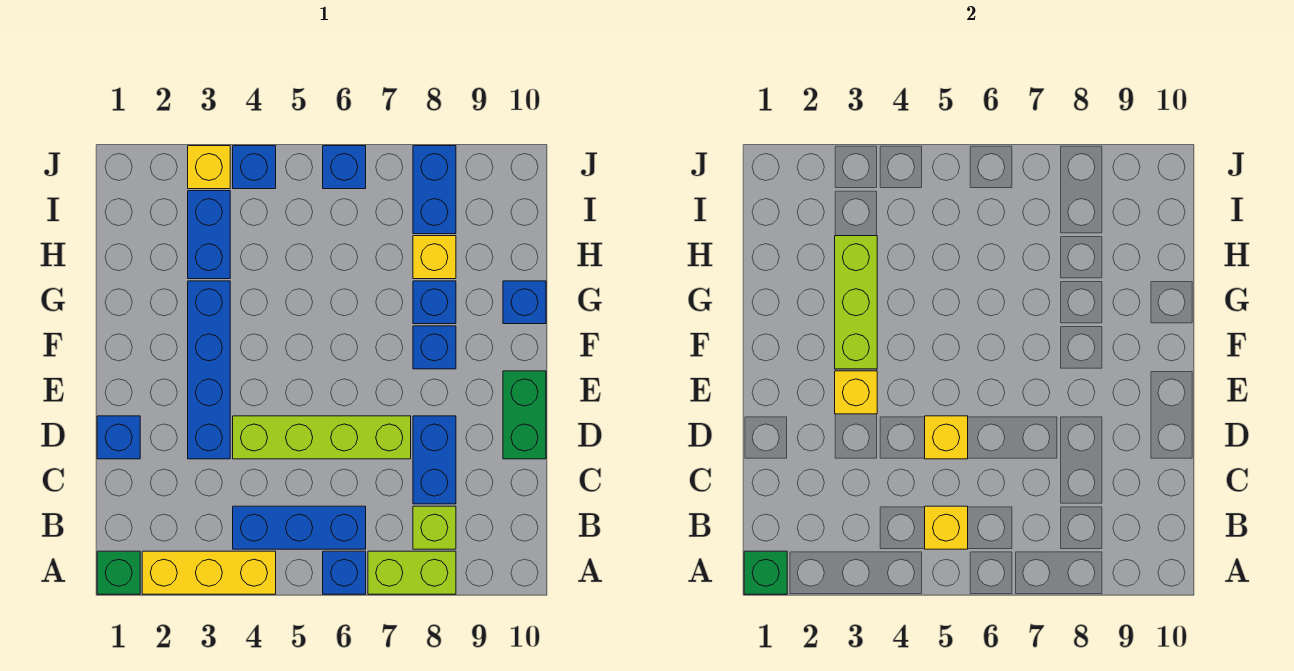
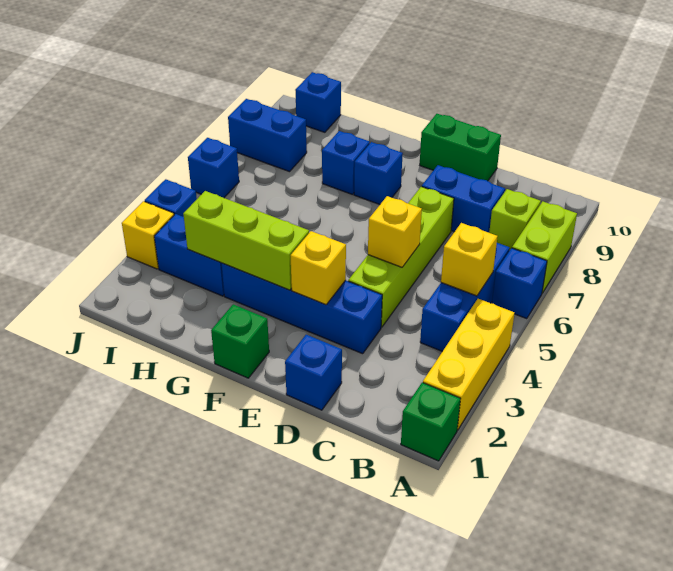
green 1x1 brick [744,551,787,594] -> green 1x1 brick moved to [211,304,269,378]
blue 1x1 brick [503,281,546,324] -> blue 1x1 brick moved to [295,72,341,132]
yellow 1x1 brick [413,236,456,279] -> none

